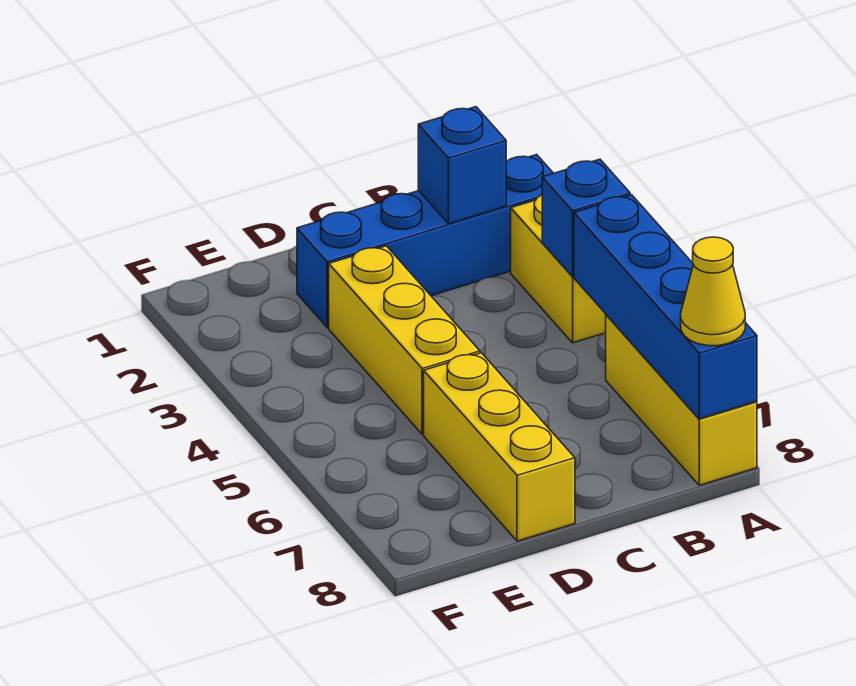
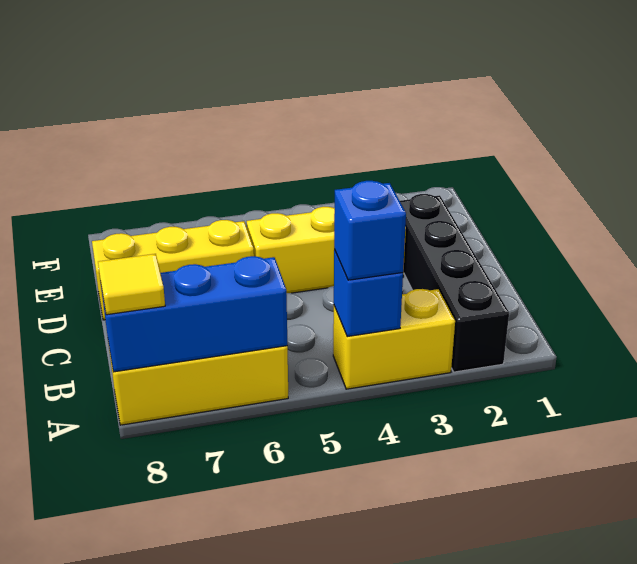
blue 1x4 brick [297,154,553,327] -> black 1x4 brick [400,194,509,372]
blue 1x4 brick [574,195,757,419] -> blue 1x3 brick [101,256,287,372]
yellow 1x1 cone [681,237,745,346] -> yellow 1x1 tile [98,254,165,315]
blue 1x1 brick [418,107,506,224] -> blue 1x1 brick moved to [334,181,406,280]

